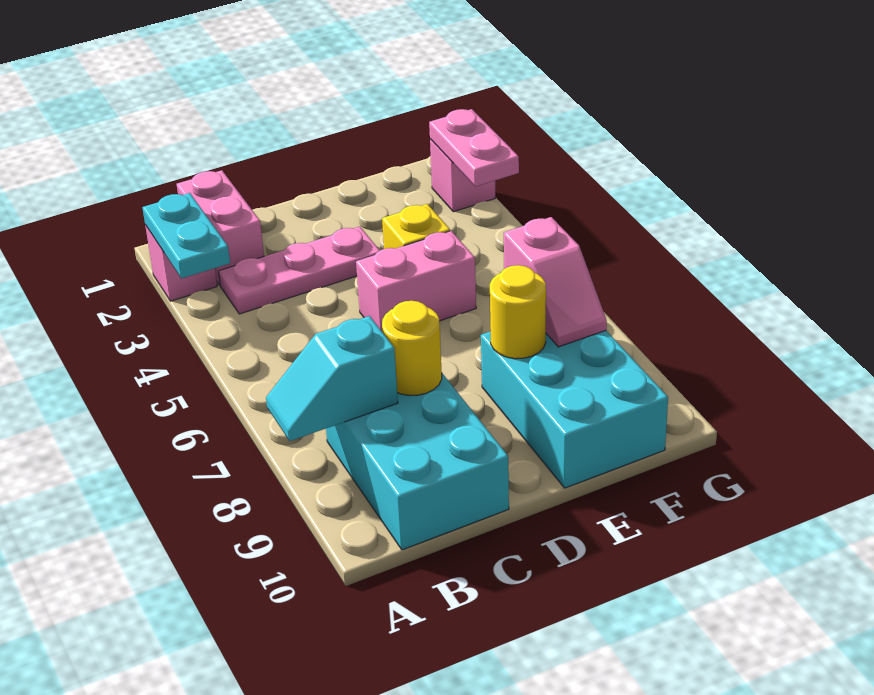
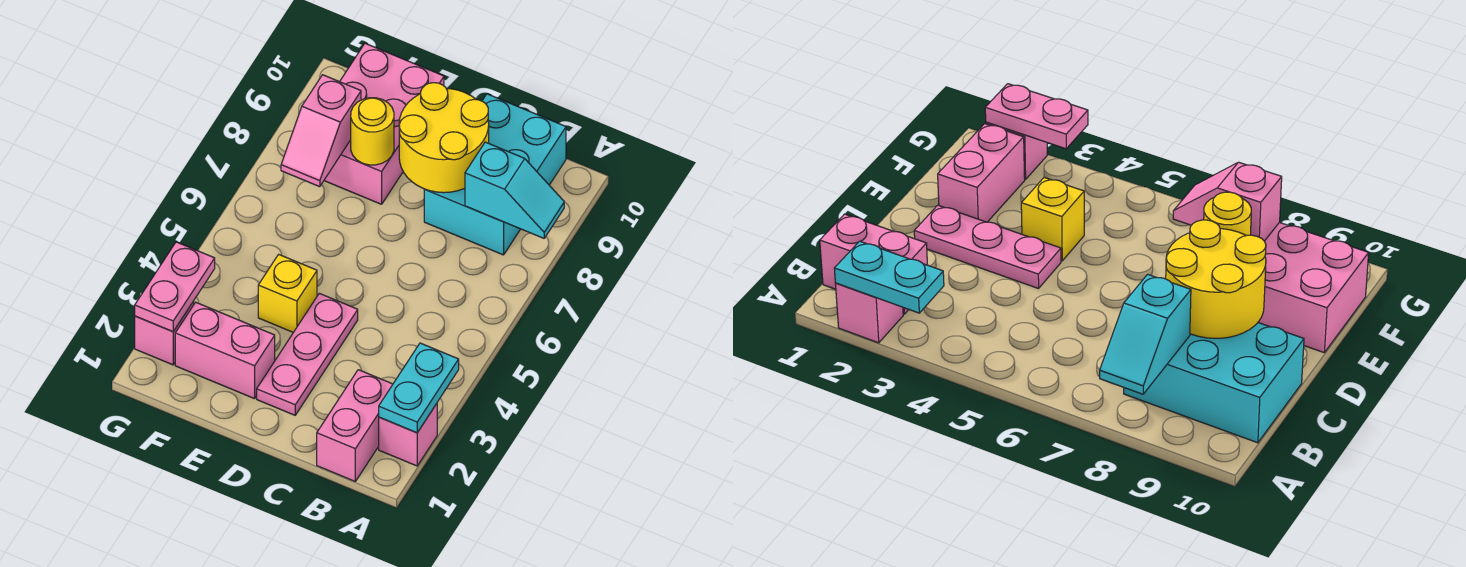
pink 1x3 plate [219,227,380,314] -> pink 1x3 plate turned to [257,293,358,415]
yellow 1x1 round brick [382,301,442,396] -> yellow 2x2 round brick [399,83,489,193]
pink 1x2 brick [356,231,476,331] -> pink 1x2 brick moved to [175,302,275,399]
cyan 2x3 brick [481,331,668,488] -> pink 2x3 brick [324,43,444,204]
pink 1x2 slope [504,217,607,347] -> pink 1x2 slope turned to [281,75,361,187]

